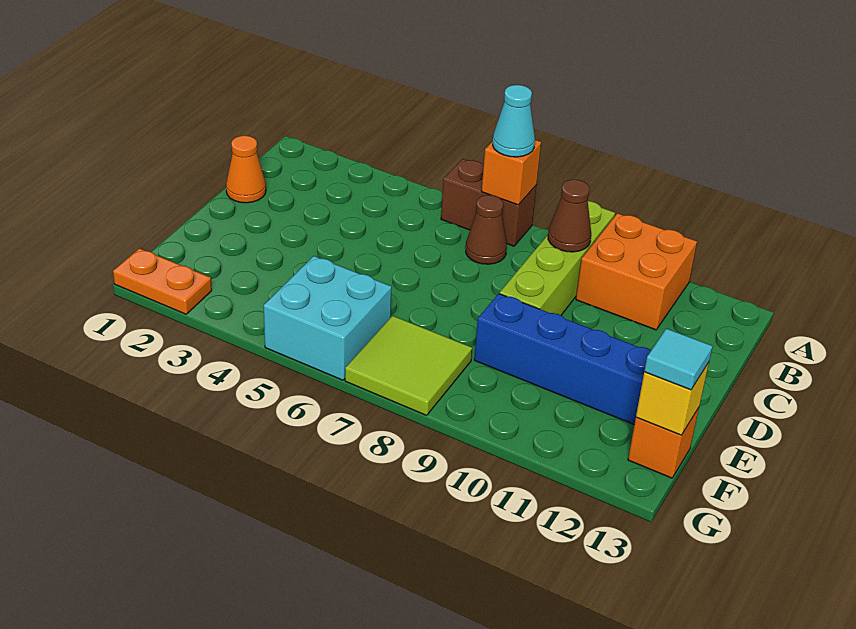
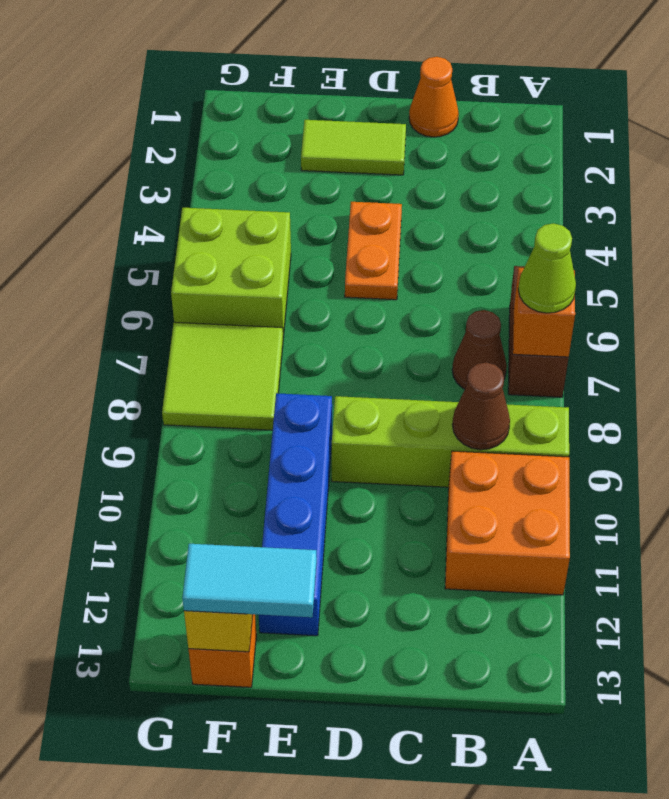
cyan 1x1 cone [493,85,535,157] -> lime 1x1 cone [518,223,576,313]
none -> lime 1x2 tile [301,120,406,175]
cyan 2x2 brick [264,256,392,380] -> lime 2x2 brick [171,208,291,337]
cyan 1x1 tile [644,329,713,390] -> cyan 1x2 tile [182,544,317,617]
orange 1x2 plate [113,248,212,314] -> orange 1x2 plate moved to [345,202,402,300]

